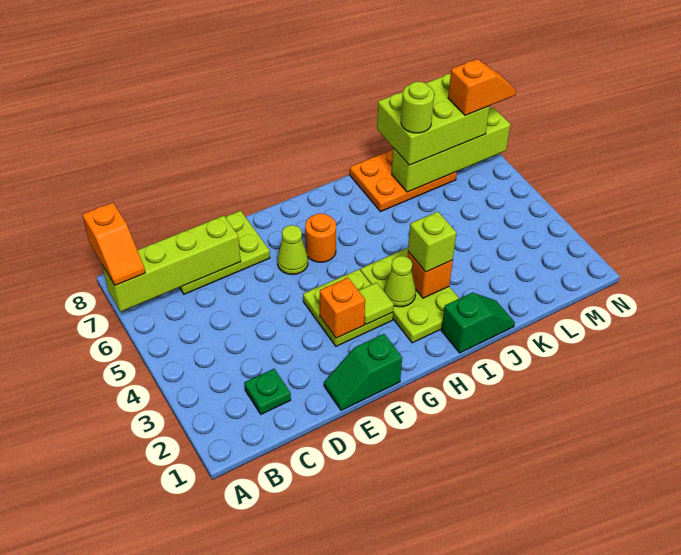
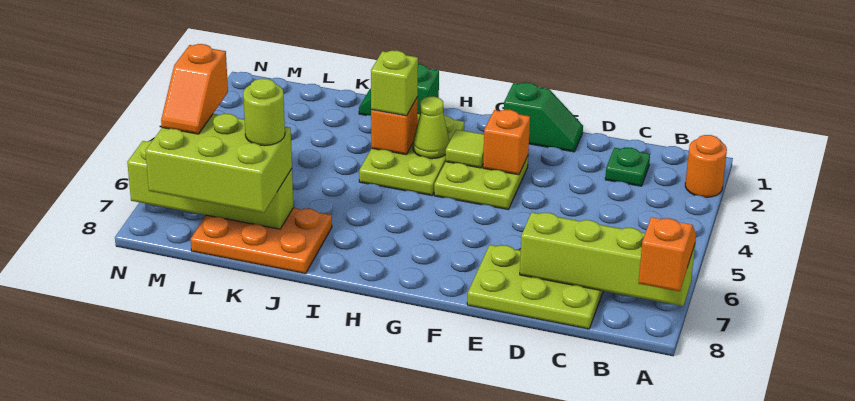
lime 1x1 cone [277,225,308,274] -> none
orange 1x1 round brick [305,213,336,262] -> orange 1x1 round brick moved to [685,135,727,197]
orange 1x2 slope [448,59,516,116] -> orange 1x2 slope turned to [161,44,228,134]

